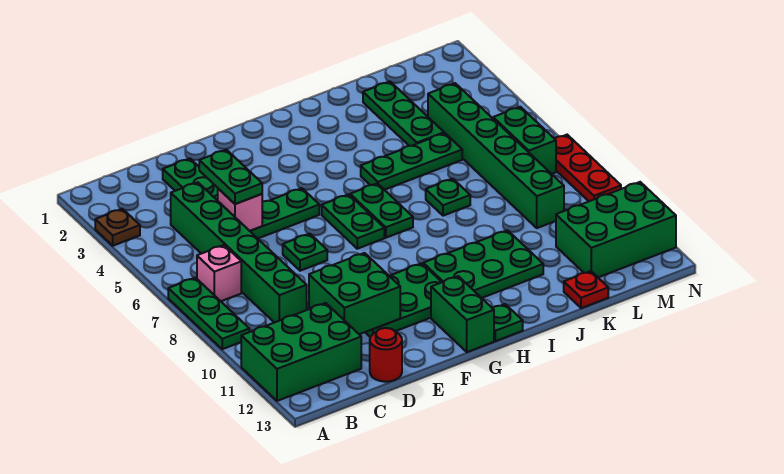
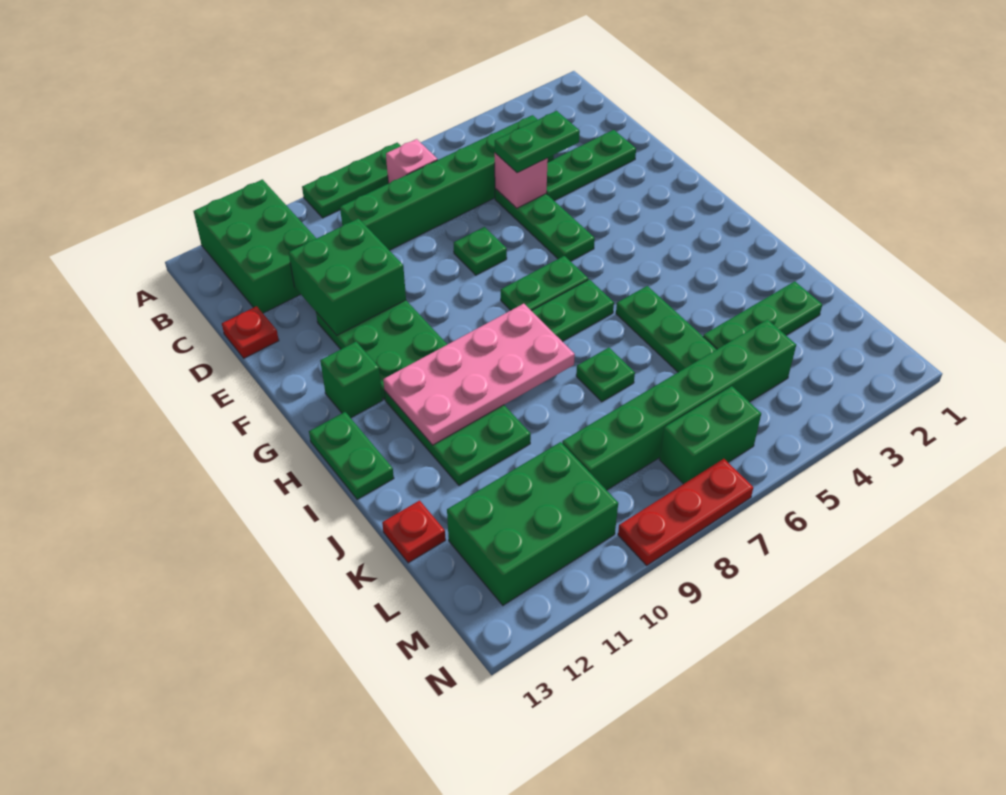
brown 1x1 plate [95,209,140,246] -> none
red 1x1 round brick [370,328,402,382] -> red 1x1 plate [222,306,279,358]
green 1x2 brick [431,276,494,352] -> green 1x1 brick [320,342,383,418]
none -> pink 2x4 plate [383,304,575,445]
green 1x1 plate [493,304,523,341] -> green 1x2 plate [309,412,394,500]
green 2x3 brick [556,182,676,277] -> green 2x3 brick turned to [447,442,618,605]

